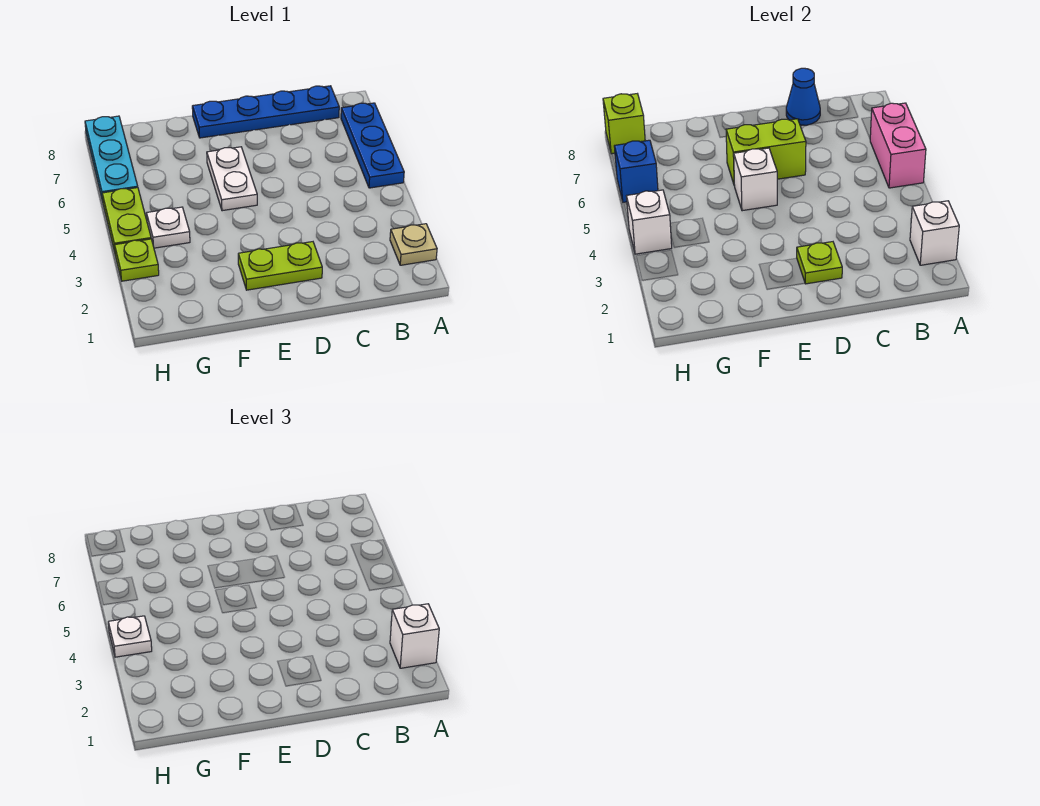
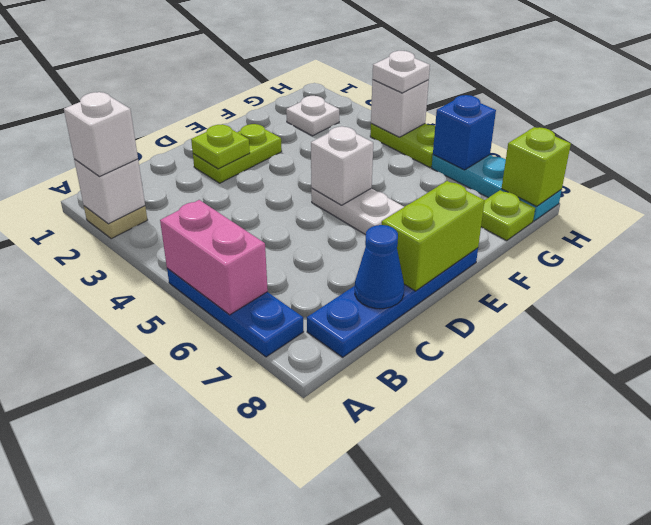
lime 1x2 brick [726,119,806,184] -> lime 1x2 brick moved to [382,181,485,291]
white 1x1 plate [147,207,190,248] -> white 1x1 plate moved to [286,96,339,136]
lime 1x1 plate [115,239,159,281] -> lime 1x1 plate moved to [481,190,535,241]

